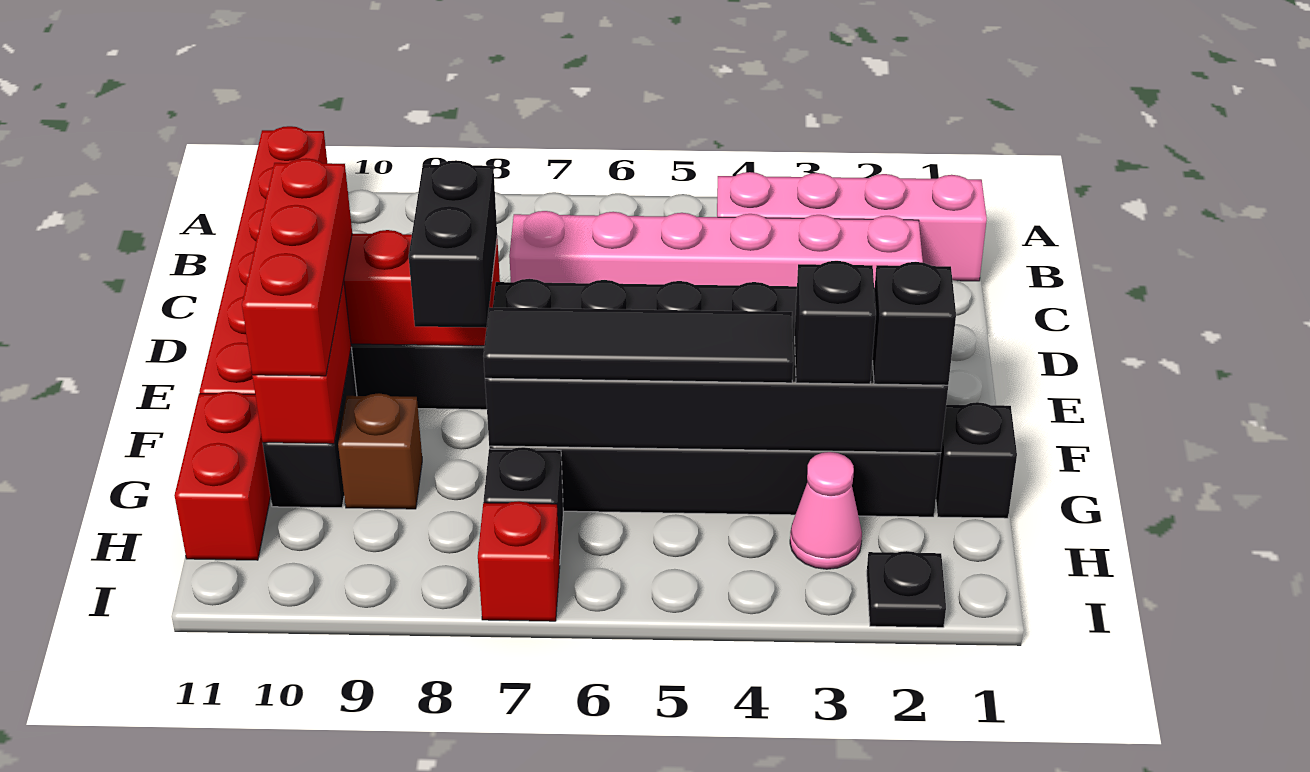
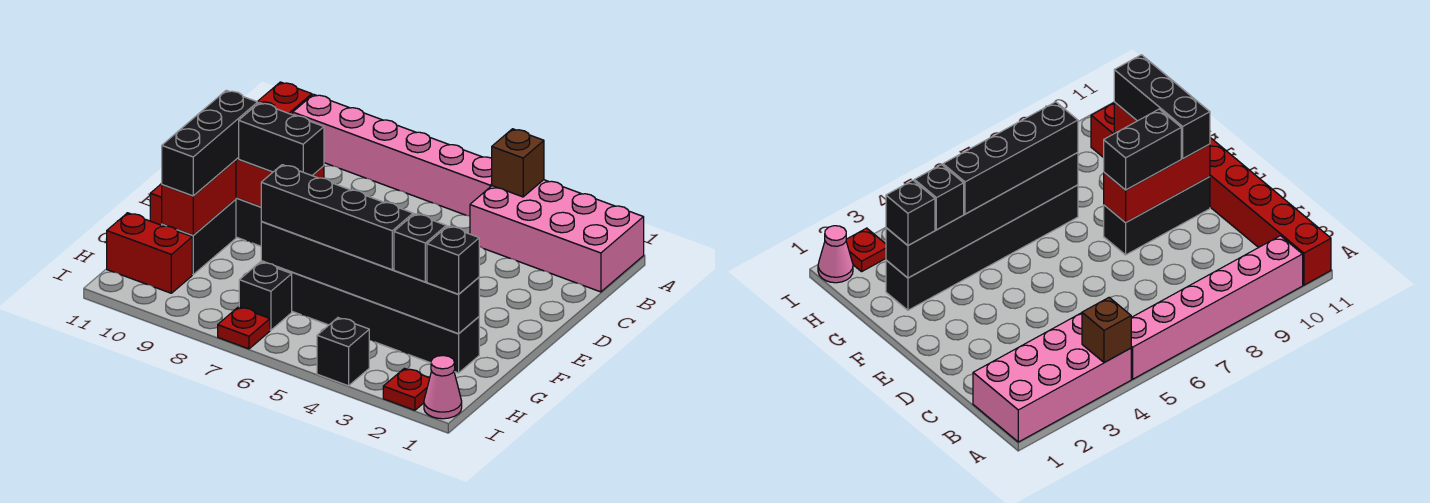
pink 1x4 brick [717,172,987,281] -> pink 2x4 brick [470,180,644,292]
pink 1x6 brick [509,211,923,287] -> pink 1x6 brick moved to [293,94,492,216]
black 1x2 brick [409,160,497,328] -> black 1x2 brick turned to [239,103,324,175]
red 1x3 brick [242,158,352,376] -> black 1x3 brick [162,90,258,196]
black 2x6 brick [485,279,948,453] -> black 1x6 brick [261,221,479,334]
black 1x1 brick [936,402,1017,518] -> black 1x1 brick moved to [317,318,369,386]
black 1x4 tile [483,307,793,383] -> black 1x4 brick [261,165,413,270]
brown 1x1 brick [338,393,422,509] -> brown 1x1 brick moved to [492,129,544,197]
red 1x2 brick [174,391,271,560] -> red 1x2 brick turned to [107,213,192,293]
pink 1x1 cone [790,452,862,569] -> pink 1x1 cone moved to [424,355,462,419]
black 1x1 plate [867,551,946,628] -> red 1x1 plate [383,368,430,410]
red 1x1 brick [478,501,560,621] -> red 1x1 plate [218,307,270,349]

